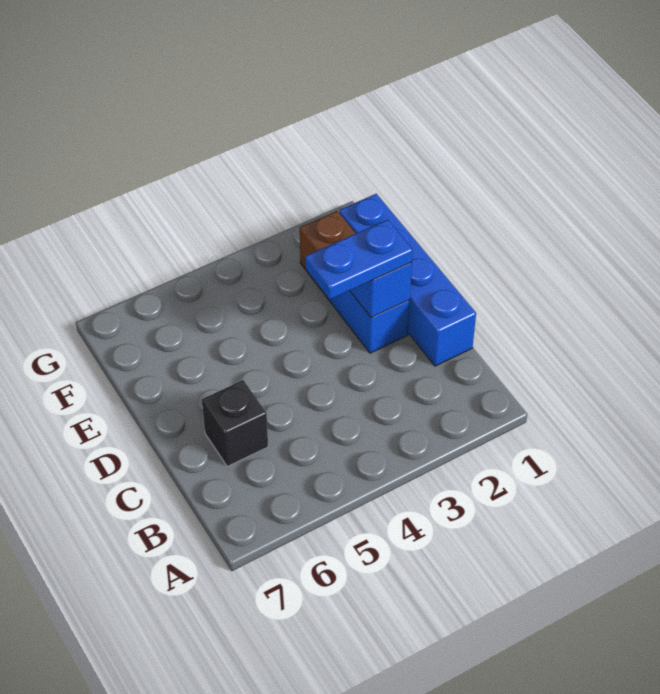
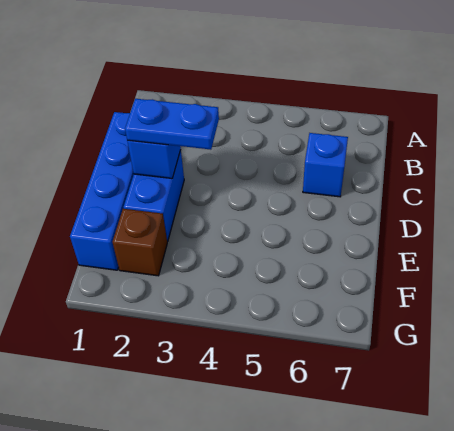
black 1x1 brick [202,380,268,466] -> blue 1x1 brick [303,133,348,197]

